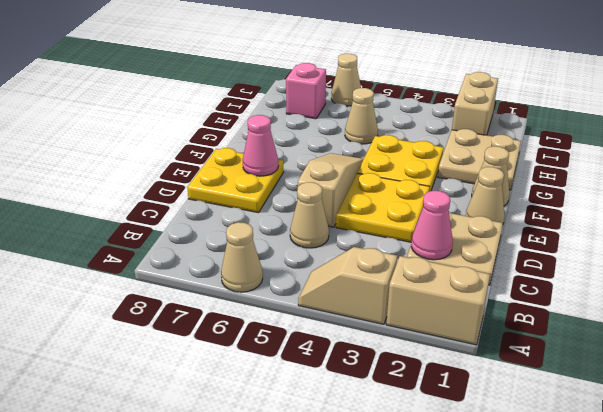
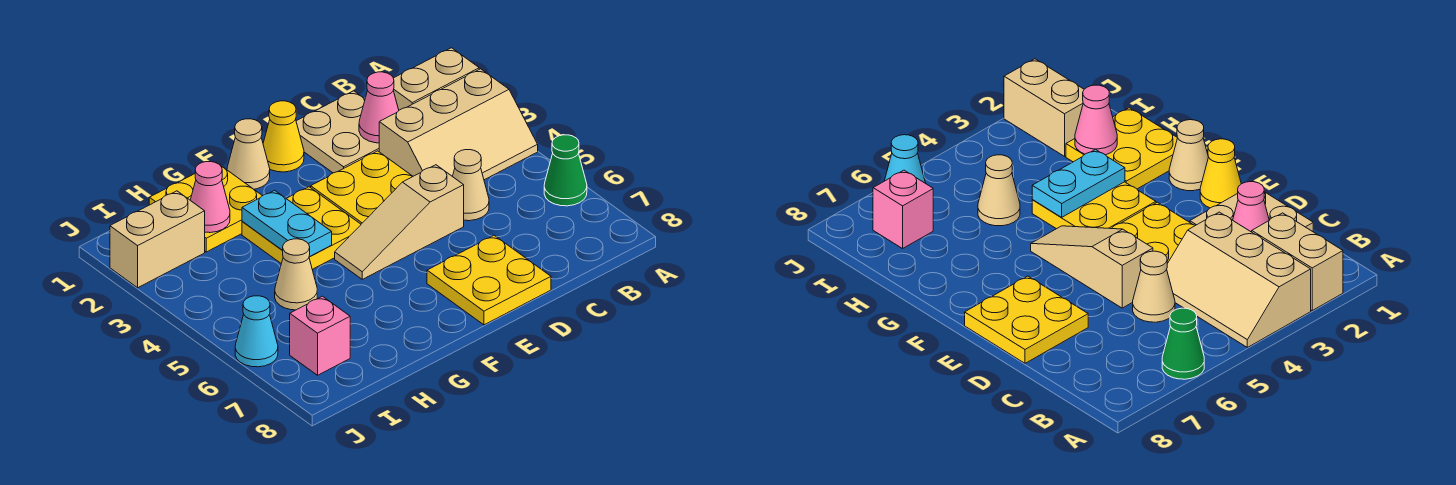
tan 1x2 brick [386,256,490,345] -> tan 1x2 brick turned to [393,48,479,110]
tan 1x2 slope [298,247,397,324] -> tan 2x3 slope [379,69,538,180]
tan 1x1 cone [221,222,263,292] -> green 1x1 cone [544,135,587,206]
tan 1x1 cone [466,167,505,223] -> yellow 1x1 cone [263,101,304,172]
pink 1x1 cone [243,115,279,176] -> pink 1x1 cone moved to [190,162,230,233]
tan 2x2 plate [438,129,521,190] -> yellow 2x2 plate [149,162,262,252]
none -> cyan 1x2 plate [242,190,332,257]
tan 1x1 cone [331,54,361,106] -> cyan 1x1 cone [235,296,278,367]

